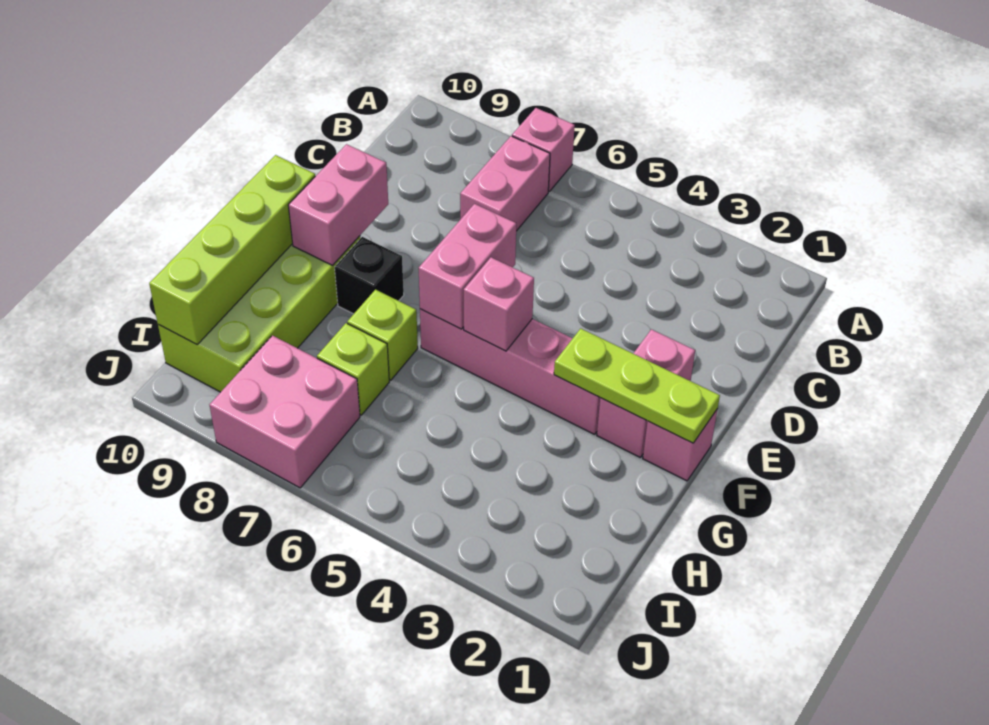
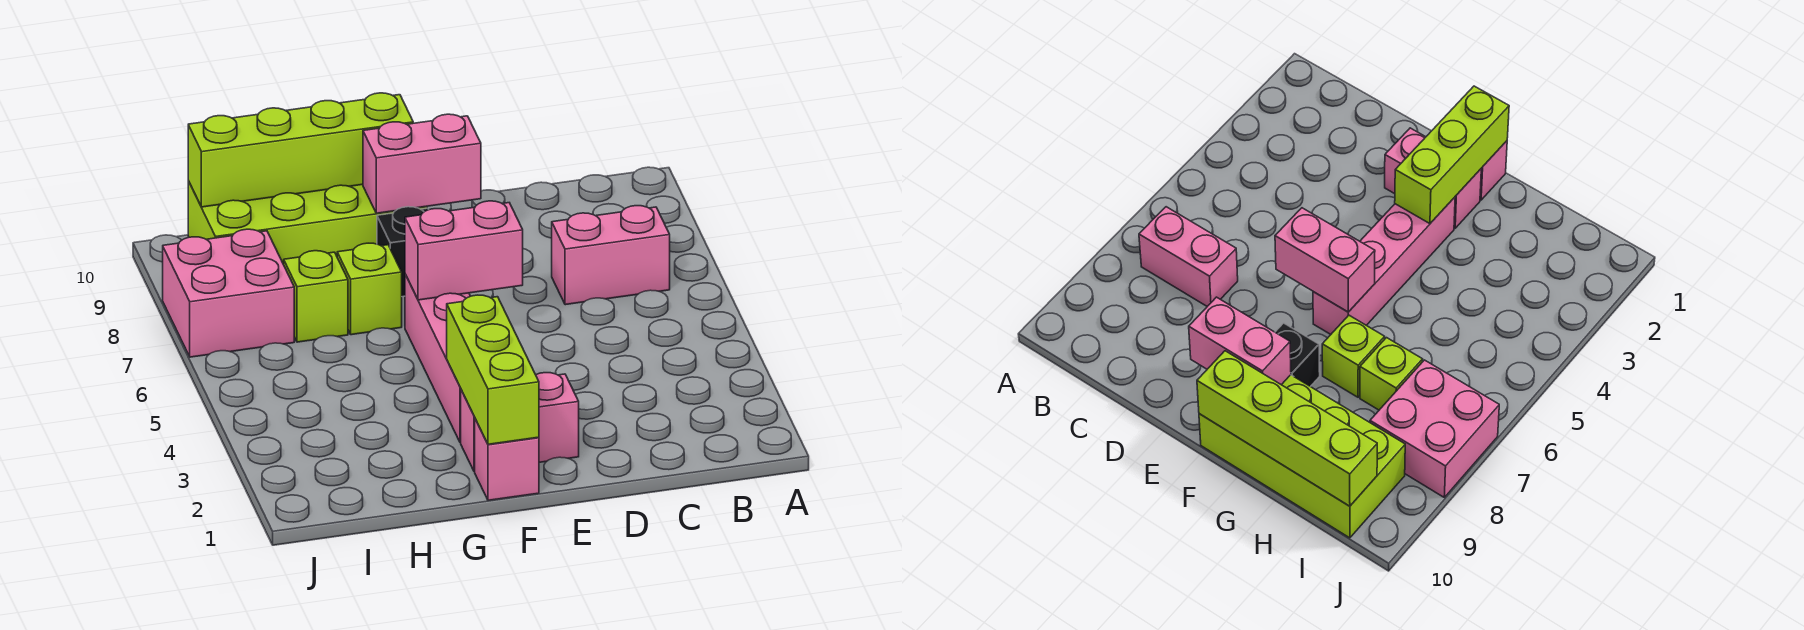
pink 1x1 brick [512,108,575,191] -> none
lime 1x3 plate [554,329,720,443] -> lime 1x3 brick [447,295,539,444]
pink 1x1 brick [464,257,534,351] -> none

